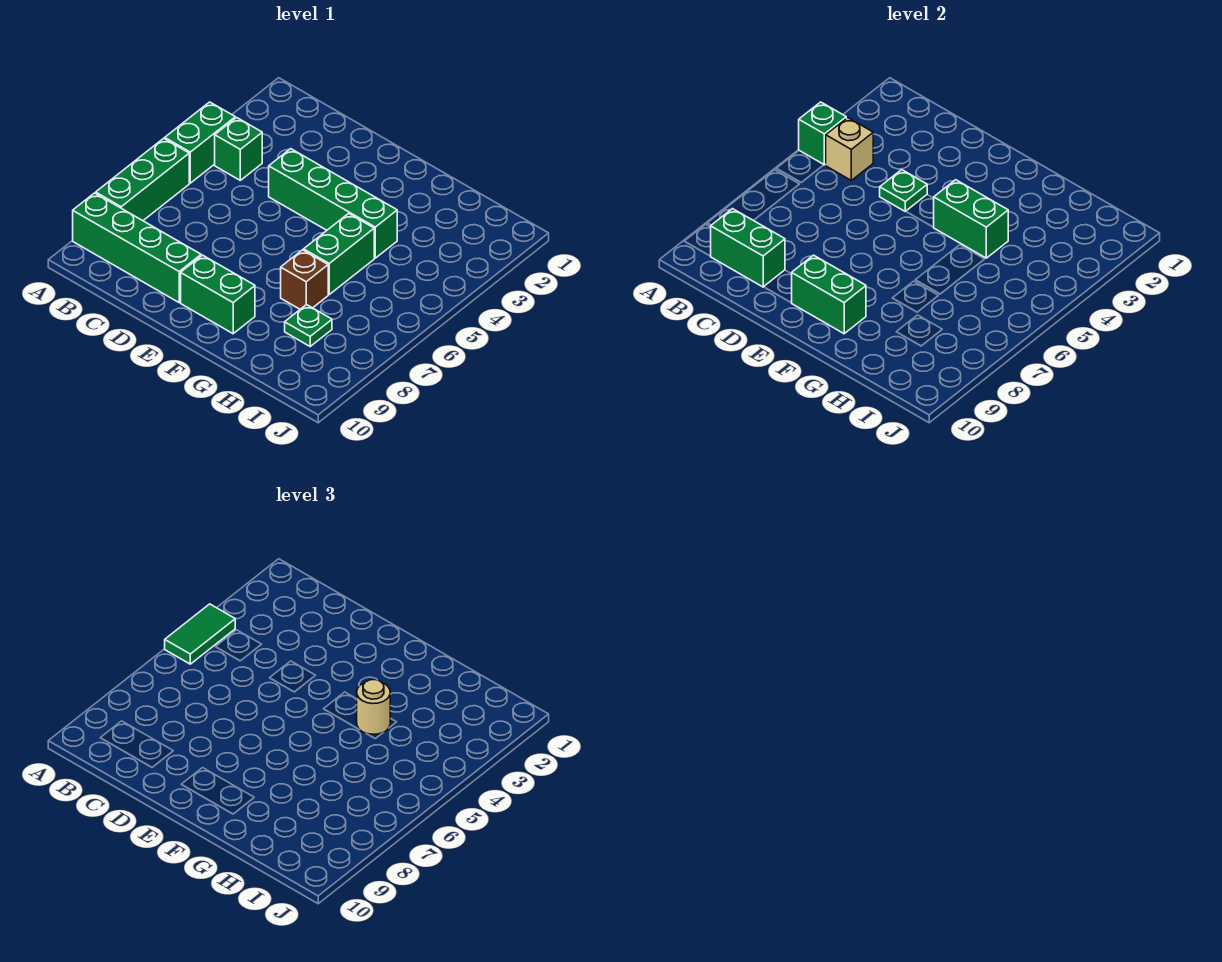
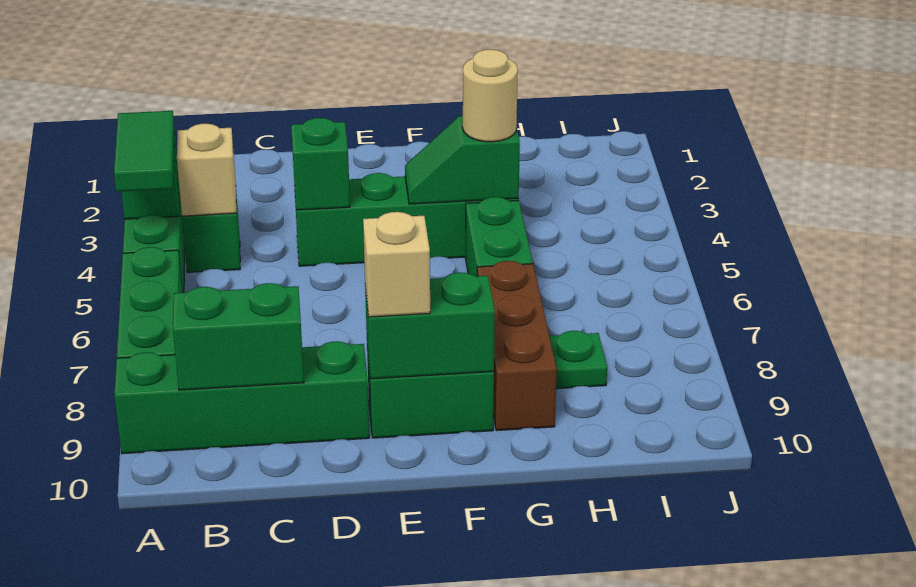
green 1x1 plate [880,170,927,212] -> green 1x1 brick [291,118,350,210]
none -> tan 1x1 brick [363,212,430,317]
green 1x2 brick [934,180,1008,258] -> green 1x2 slope [405,116,520,204]
brown 1x1 brick [281,250,328,309] -> brown 1x3 brick [477,261,557,431]

